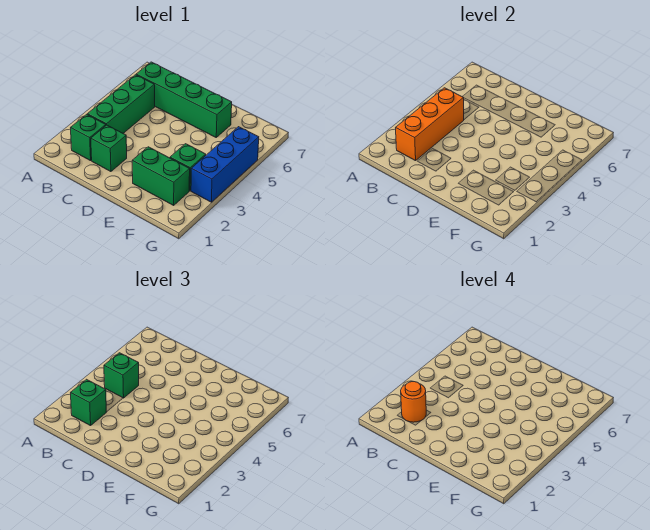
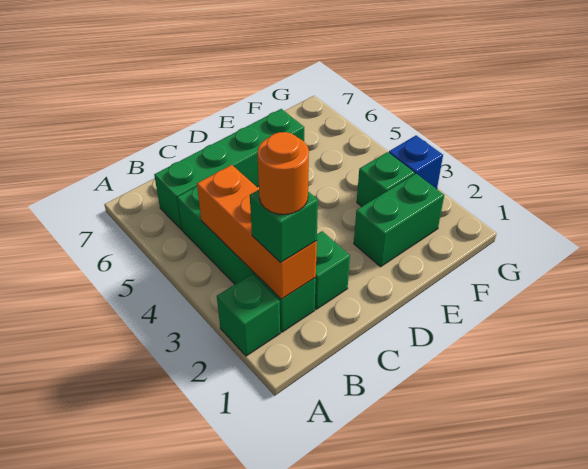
green 1x1 brick [104,353,139,398] -> green 1x1 brick moved to [217,274,280,356]
blue 1x3 brick [191,127,259,202] -> blue 1x1 brick [389,136,443,189]

